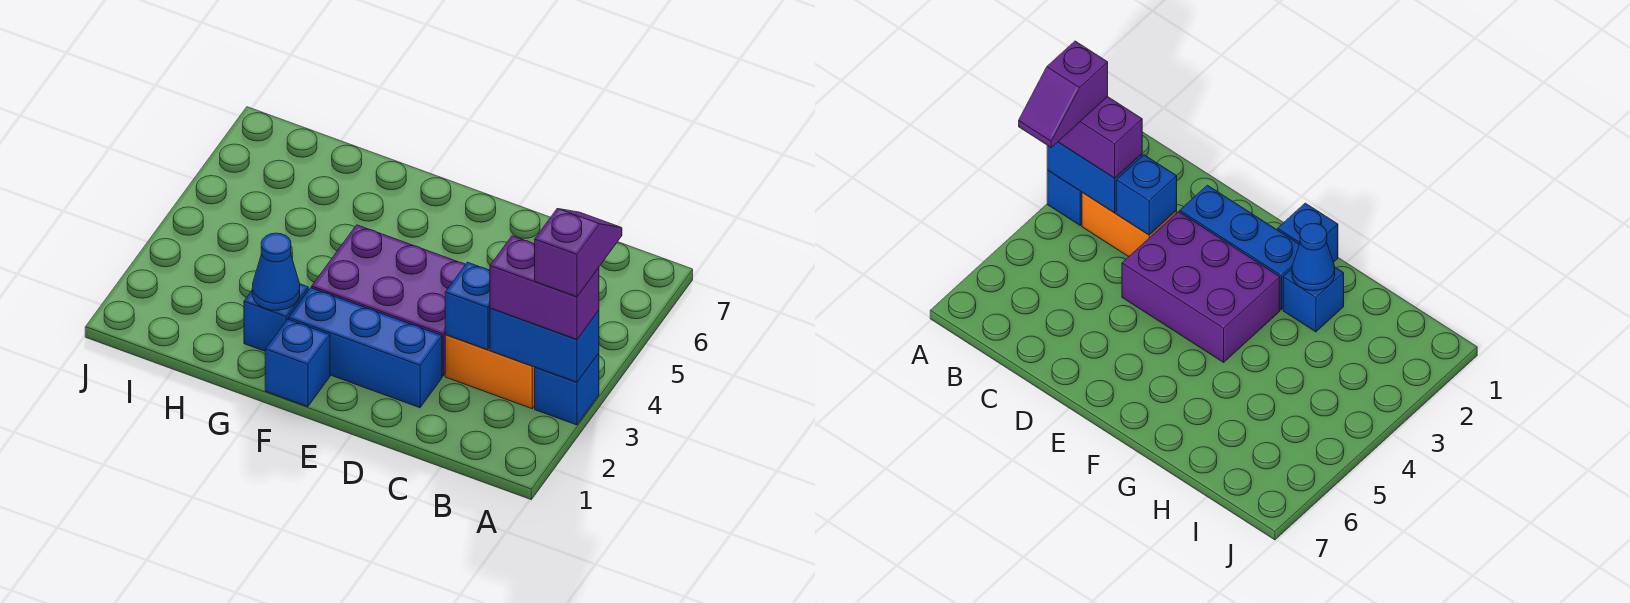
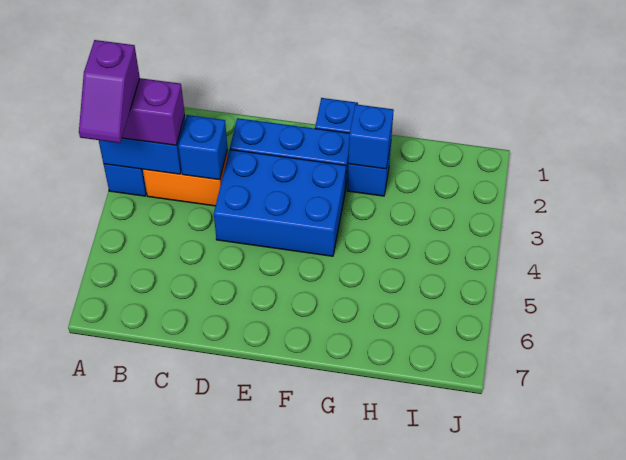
purple 2x3 brick [312,225,466,376] -> blue 2x3 brick [214,150,346,256]
blue 1x1 cone [252,233,300,310] -> blue 1x1 brick [348,104,394,169]

